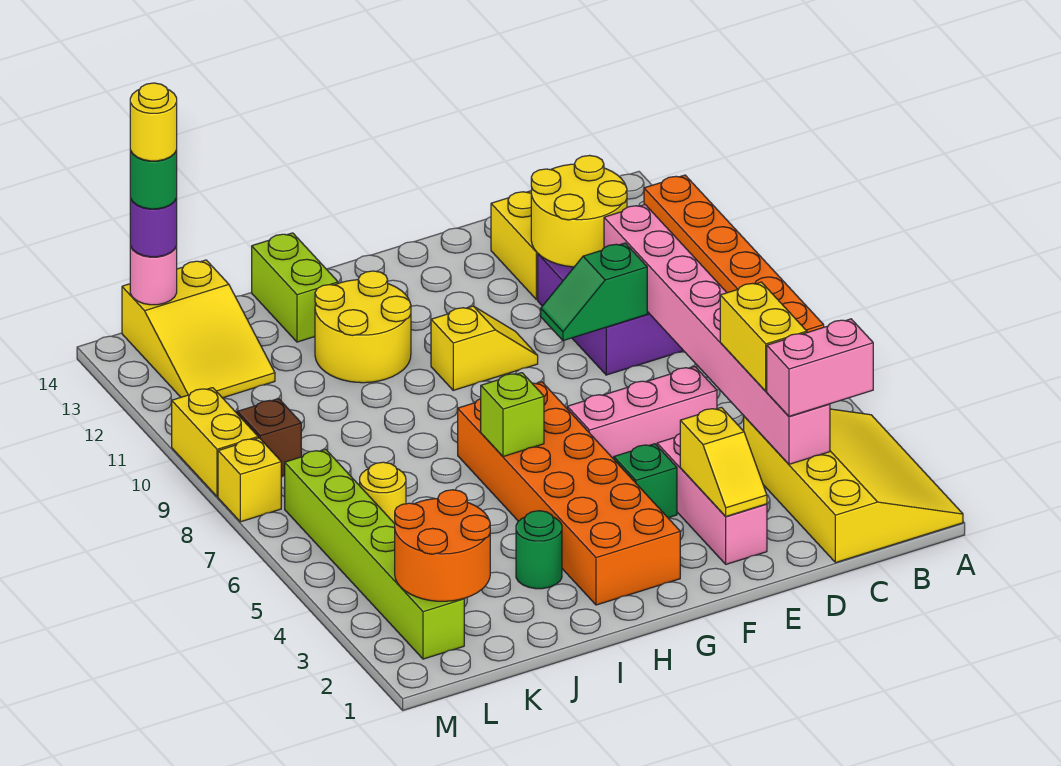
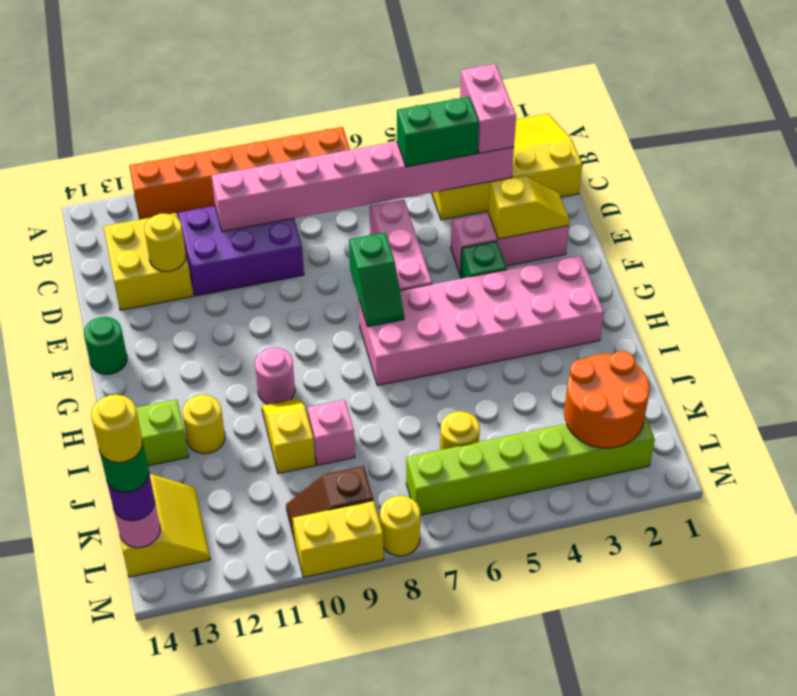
yellow 1x2 brick [720,282,807,391] -> green 1x2 brick [397,97,479,167]
yellow 2x2 round brick [531,155,627,267] -> yellow 1x1 round brick [144,214,186,271]
green 1x2 slope [541,243,647,341] -> green 1x2 slope moved to [349,232,404,327]
yellow 1x2 slope [431,306,538,390] -> yellow 1x2 slope moved to [262,398,316,474]
orange 2x6 brick [458,382,680,605] -> pink 2x6 brick [359,255,604,386]
lime 1x1 brick [481,373,544,457] -> none
none -> pink 1x1 round brick [255,347,295,404]
yellow 2x2 round brick [315,271,411,383] -> yellow 1x1 round brick [182,395,225,454]
green 1x1 round brick [516,511,562,589] -> green 1x1 round brick moved to [84,317,127,374]
none -> pink 1x1 brick [307,400,355,465]
yellow 2x3 slope [122,260,275,398] -> yellow 2x2 slope [120,474,210,577]
yellow 1x1 brick [218,438,281,522] -> yellow 1x1 round brick [380,496,420,556]

